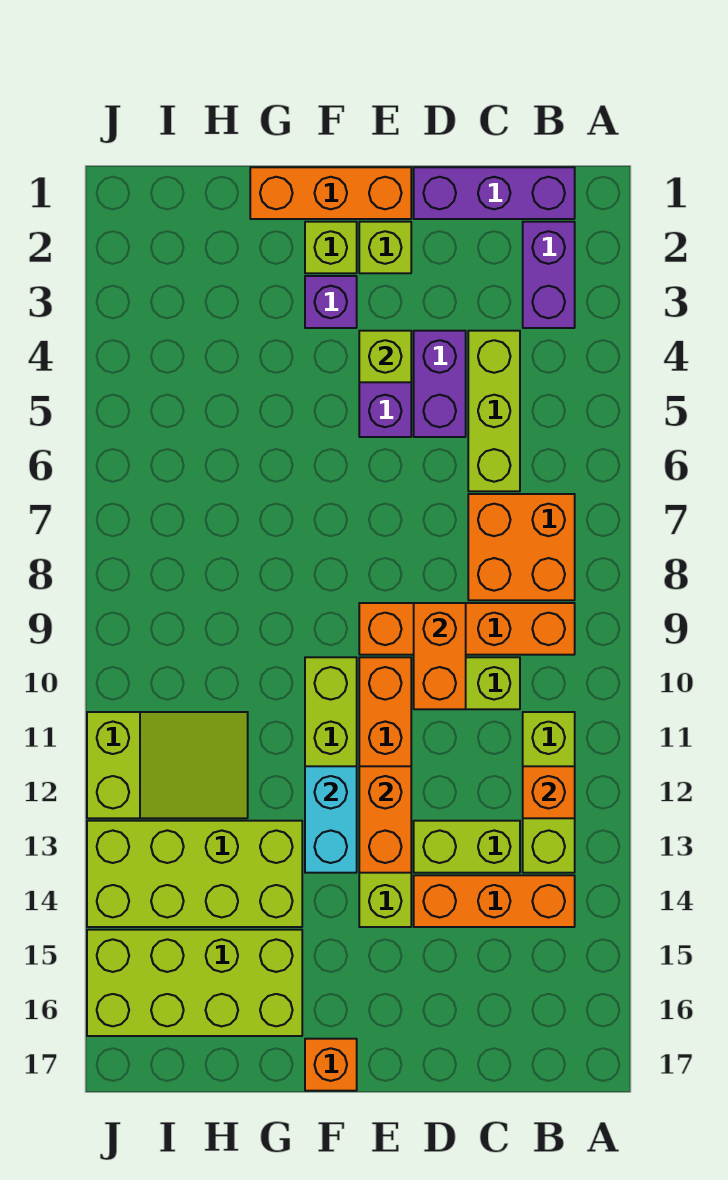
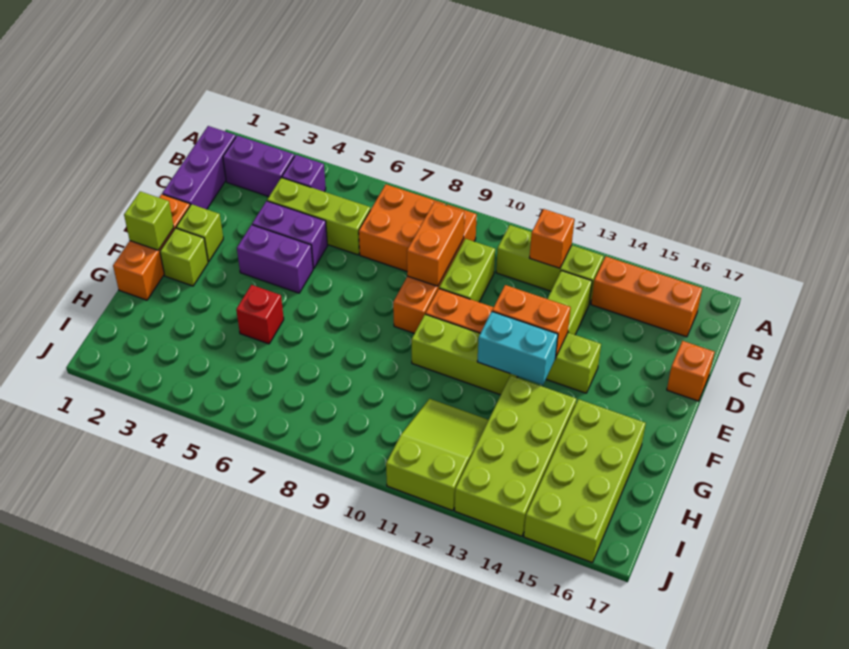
orange 1x3 brick [414,875,575,927] -> orange 1x3 brick turned to [591,256,702,337]
orange 1x2 brick [414,603,466,709] -> orange 1x2 brick turned to [407,202,464,286]
lime 1x1 brick [359,331,411,382] -> lime 1x1 brick moved to [124,191,174,250]
purple 1x1 brick [305,276,357,328] -> purple 1x1 brick moved to [282,155,326,192]
orange 1x1 brick [305,1039,357,1091] -> orange 1x1 brick moved to [667,341,714,401]
none -> red 1x1 brick [236,285,284,344]

